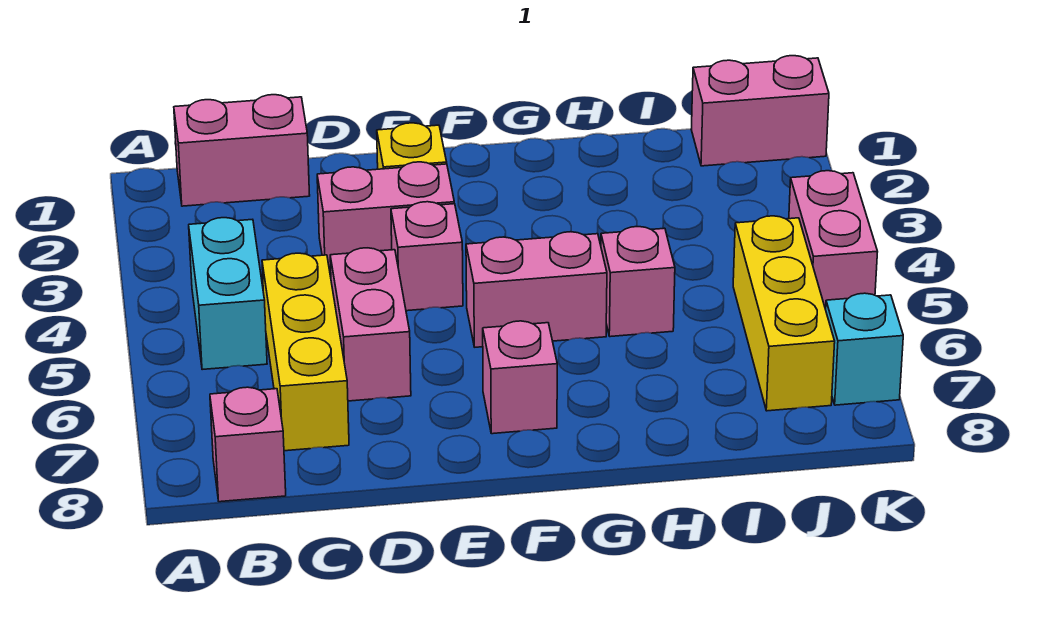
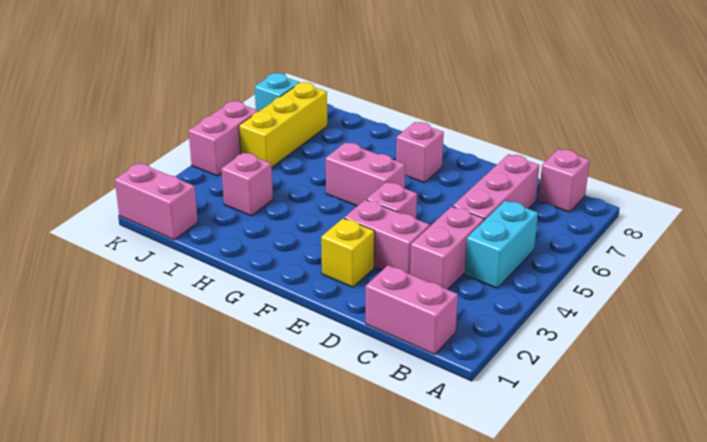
yellow 1x3 brick [262,253,349,451] -> pink 1x3 brick [453,154,540,220]
pink 1x2 brick [330,248,411,401] -> pink 1x2 brick moved to [410,206,484,290]
pink 1x1 brick [601,227,675,337] -> pink 1x1 brick moved to [221,153,273,216]

